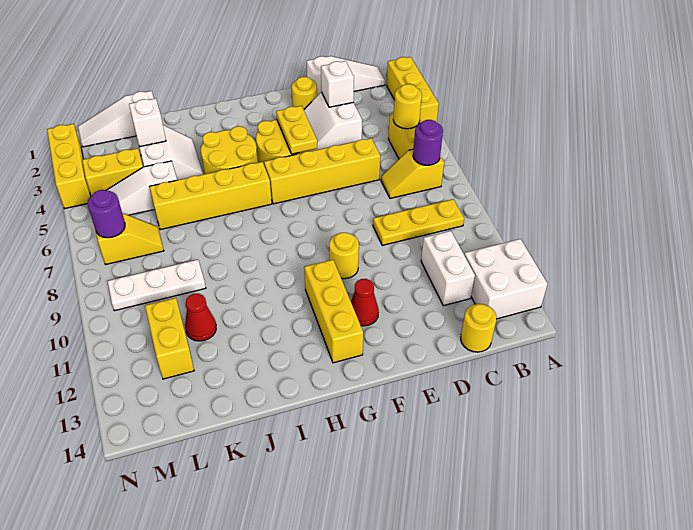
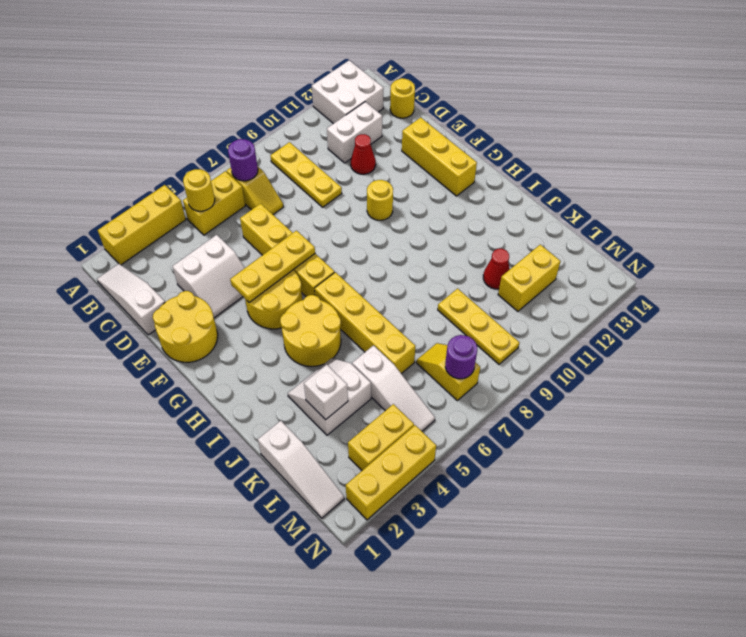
white 1x1 brick [321,61,354,107] -> none
yellow 1x1 round brick [292,77,317,110] -> yellow 2x2 round brick [153,291,218,362]
yellow 1x2 plate [276,106,317,154] -> yellow 1x3 plate [230,230,315,303]
red 1x1 cone [351,279,379,326] -> red 1x1 cone moved to [351,134,376,174]
yellow 1x3 brick [304,260,363,363] -> yellow 1x3 brick turned to [402,117,477,196]
white 1x3 plate [108,260,206,311] -> yellow 1x3 plate [438,289,519,364]
yellow 1x2 brick [82,148,143,196] -> yellow 1x2 brick turned to [348,404,414,470]

